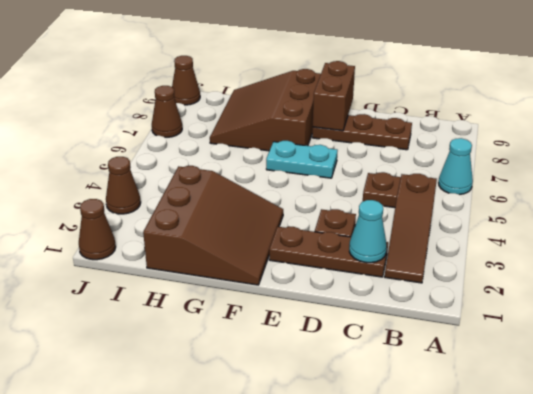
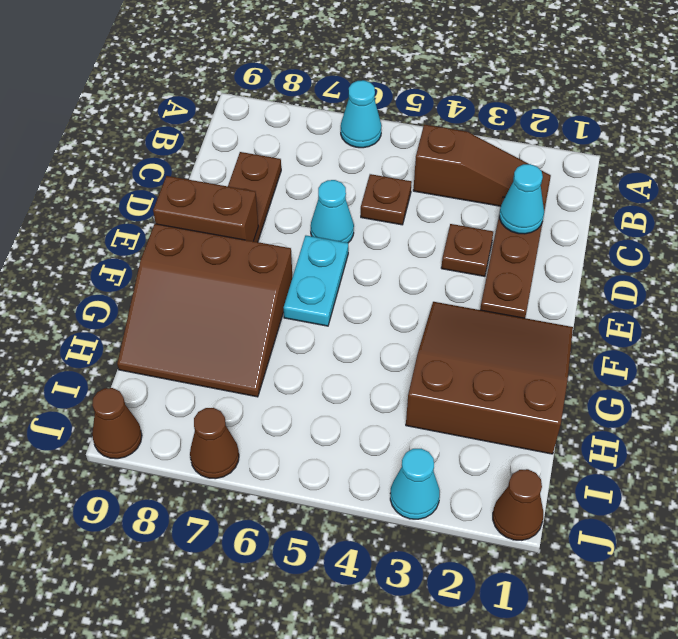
none -> cyan 1x1 cone [311,180,354,243]
brown 1x1 cone [106,157,141,214] -> cyan 1x1 cone [390,449,440,519]

